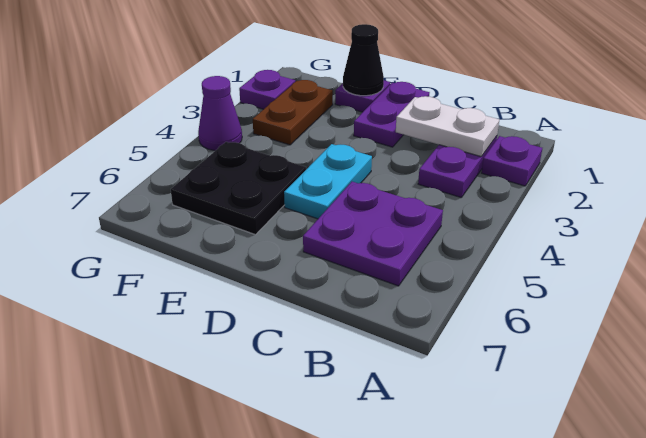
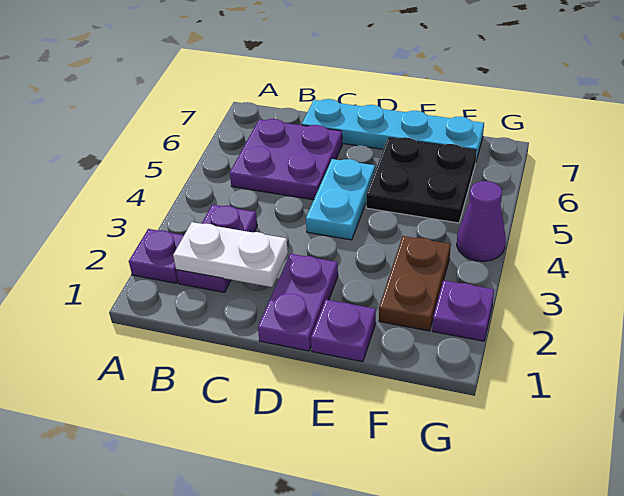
none -> cyan 1x4 plate [302,99,484,160]
black 1x1 cone [343,24,384,96] -> none

